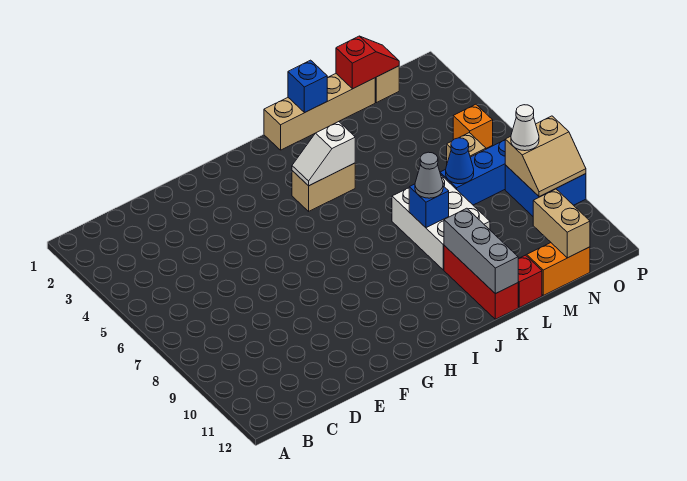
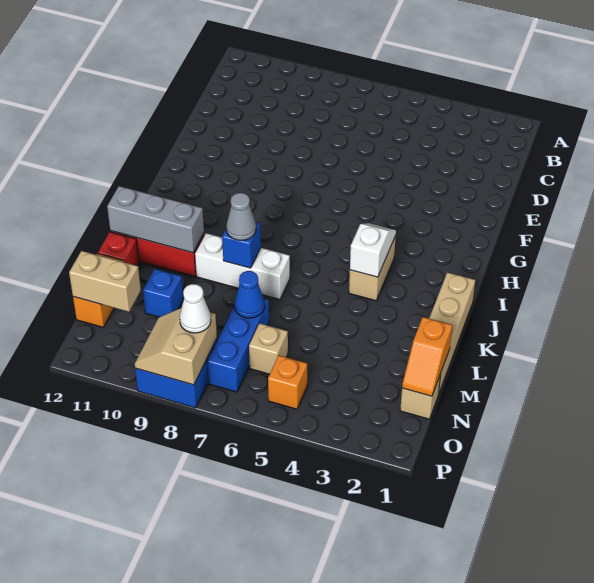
blue 1x1 brick [288,60,327,113] -> blue 1x1 brick moved to [143,269,183,317]
white 2x3 brick [392,175,490,270] -> white 1x3 brick [195,233,290,300]
red 1x2 slope [336,36,399,89] -> orange 1x2 slope [402,317,452,396]

